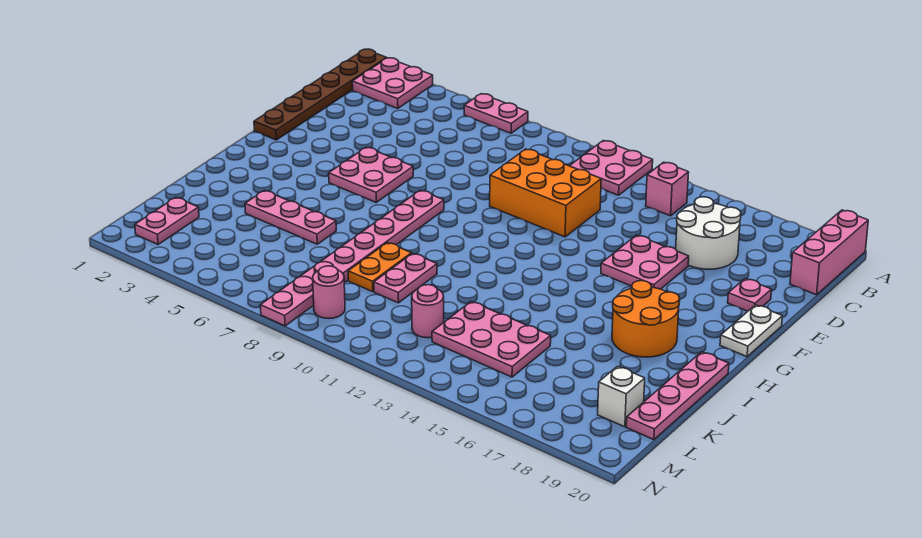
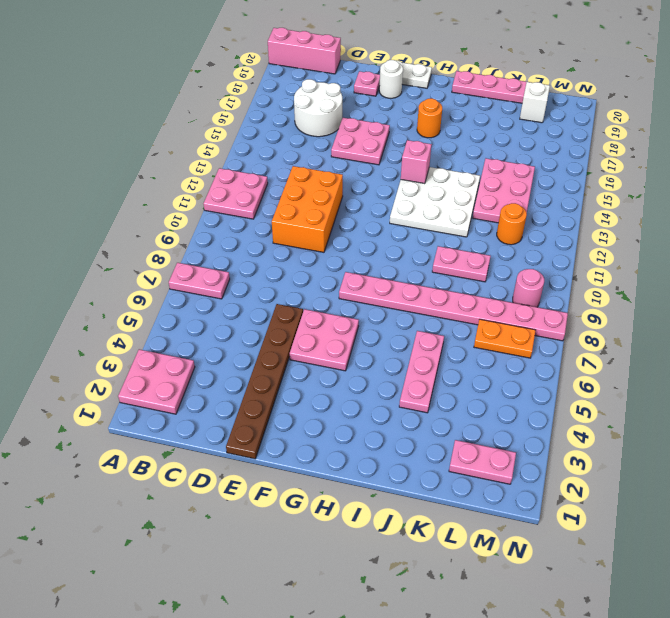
brown 1x6 plate [254,49,386,140] -> brown 1x6 plate turned to [226,304,303,459]
pink 1x2 plate [464,94,528,133] -> pink 1x2 plate turned to [169,263,230,299]
pink 1x1 brick [646,162,689,216] -> pink 1x1 brick moved to [401,140,432,184]
none -> white 1x1 round brick [379,60,403,98]
none -> white 3x3 plate [390,167,480,237]
orange 2x2 round brick [612,281,680,357] -> orange 1x1 round brick [417,98,442,138]
orange 1x2 plate [348,243,411,292] -> orange 1x2 plate moved to [474,319,536,358]
pink 1x1 round brick [412,285,444,338] -> orange 1x1 round brick [497,203,527,245]

